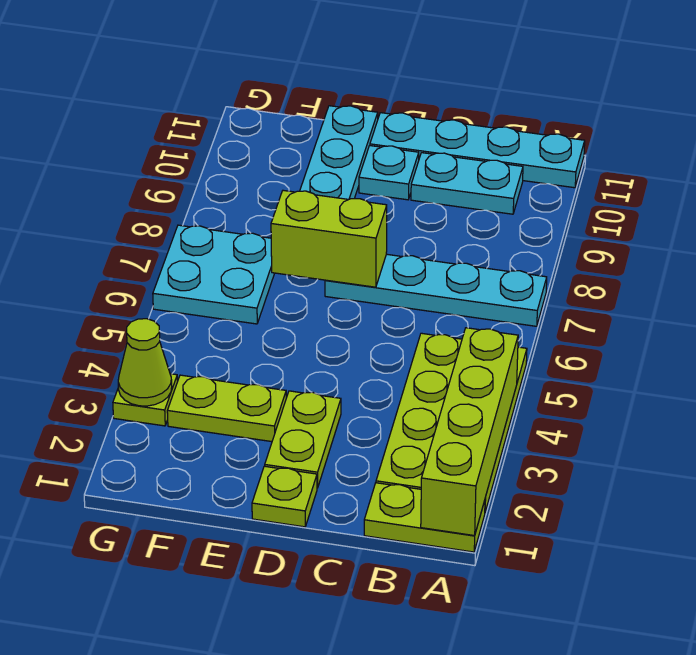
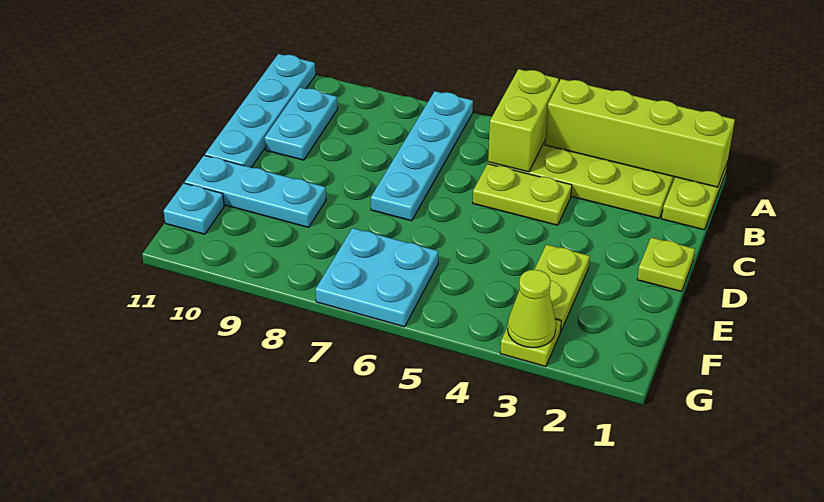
lime 1x2 plate [265,391,341,488] -> lime 1x2 plate moved to [473,164,572,225]
lime 1x2 brick [271,190,387,287] -> lime 1x2 brick moved to [488,69,559,172]
cyan 1x1 plate [359,146,419,200] -> cyan 1x1 plate moved to [164,183,224,234]

